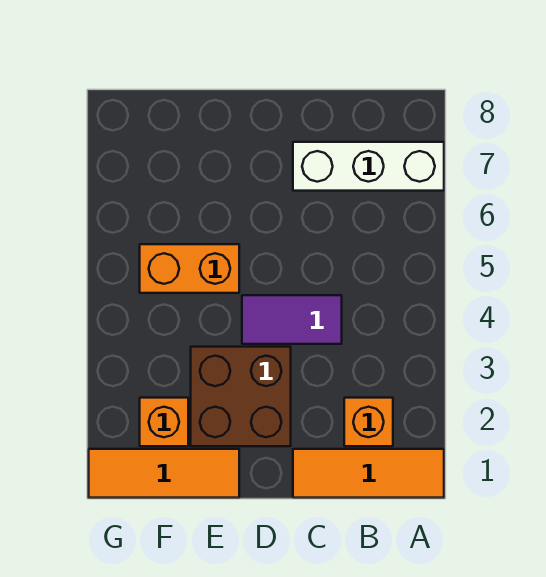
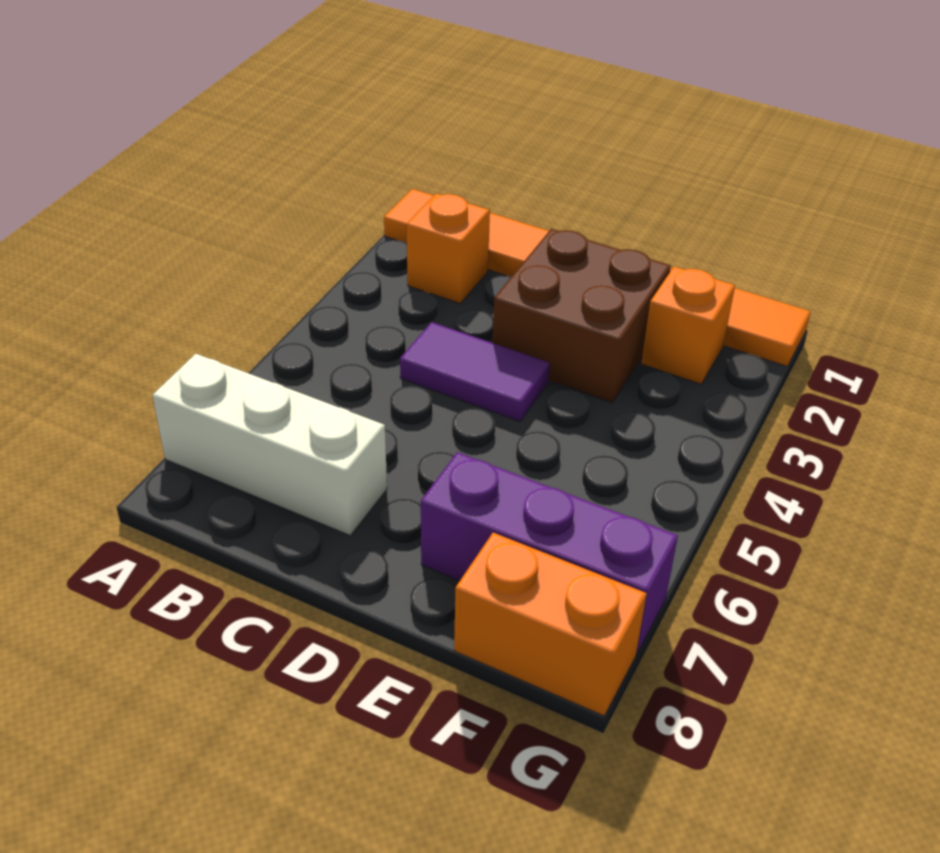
orange 1x2 brick [140,244,239,293] -> orange 1x2 brick moved to [454,533,647,716]
none -> purple 1x3 brick [421,452,678,654]

